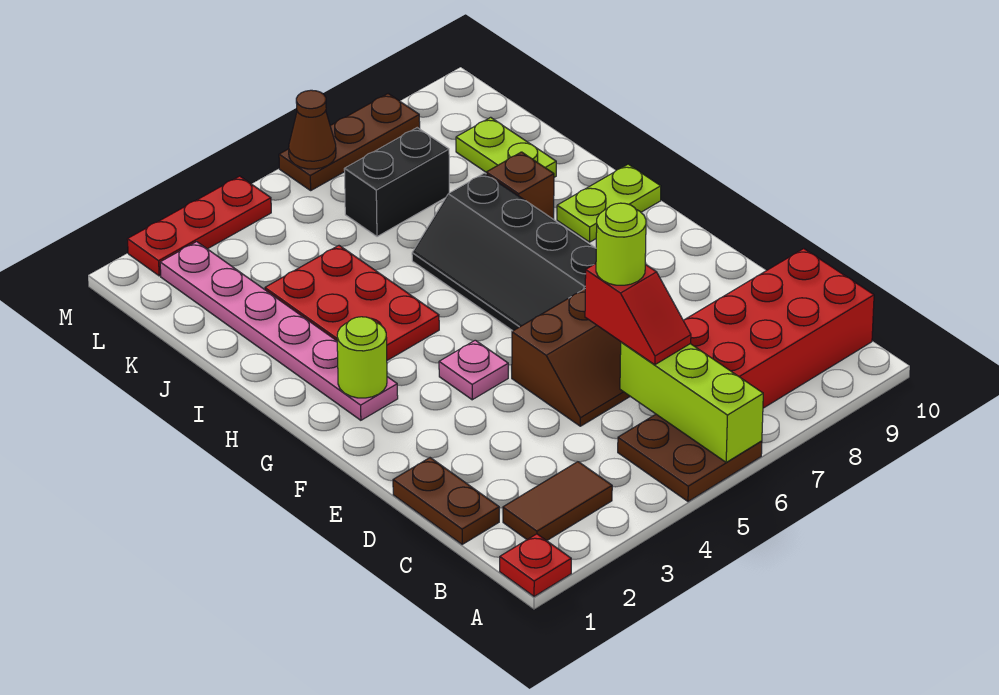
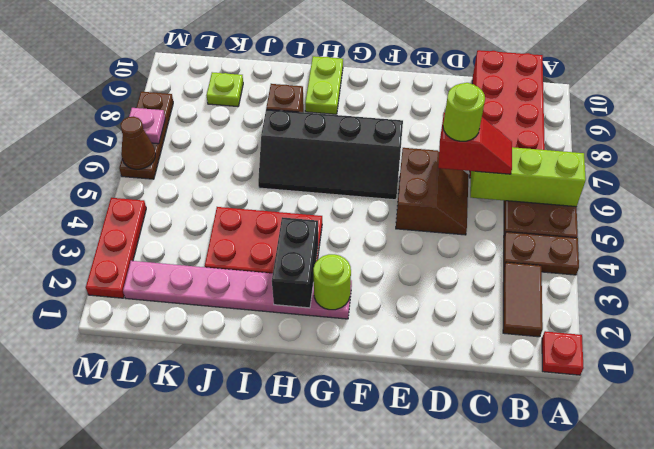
brown 1x2 plate [393,458,499,544] -> brown 1x2 plate moved to [504,232,579,275]
pink 1x1 plate [439,340,508,400] -> pink 1x1 plate moved to [129,108,165,144]
lime 1x2 plate [456,117,556,177] -> lime 1x1 plate [207,72,243,107]
black 1x2 brick [344,128,449,237] -> black 1x2 brick moved to [272,217,318,308]

